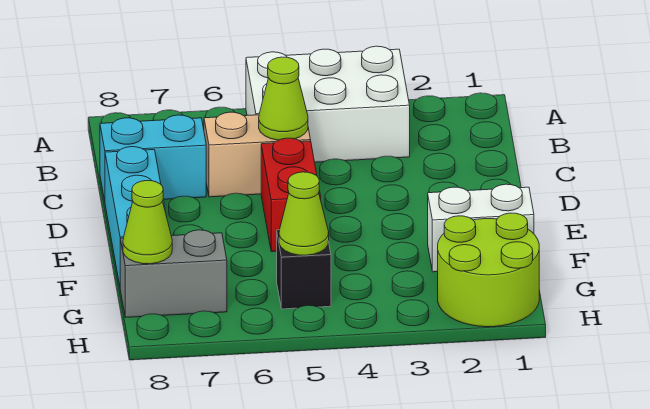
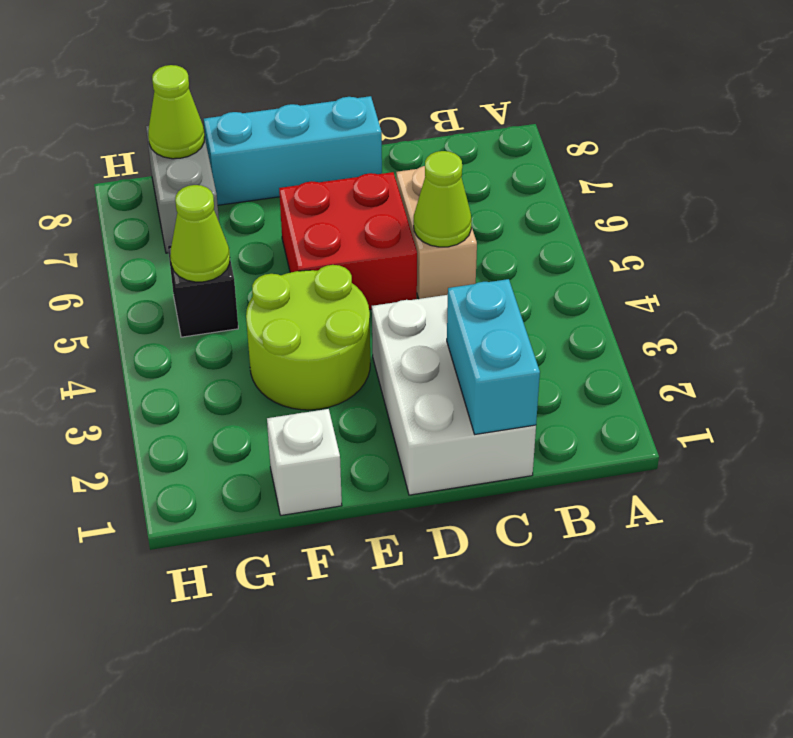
white 2x3 brick [246,46,410,162] -> white 2x3 brick moved to [372,295,536,495]
cyan 1x2 brick [100,115,206,200] -> cyan 1x2 brick moved to [447,279,540,434]
red 1x2 brick [261,138,321,252] -> red 2x2 brick [279,172,417,310]
white 1x2 brick [428,184,534,272] -> white 1x1 brick [267,409,342,515]
lime 2x2 round brick [438,213,539,327] -> lime 2x2 round brick moved to [246,265,370,410]

